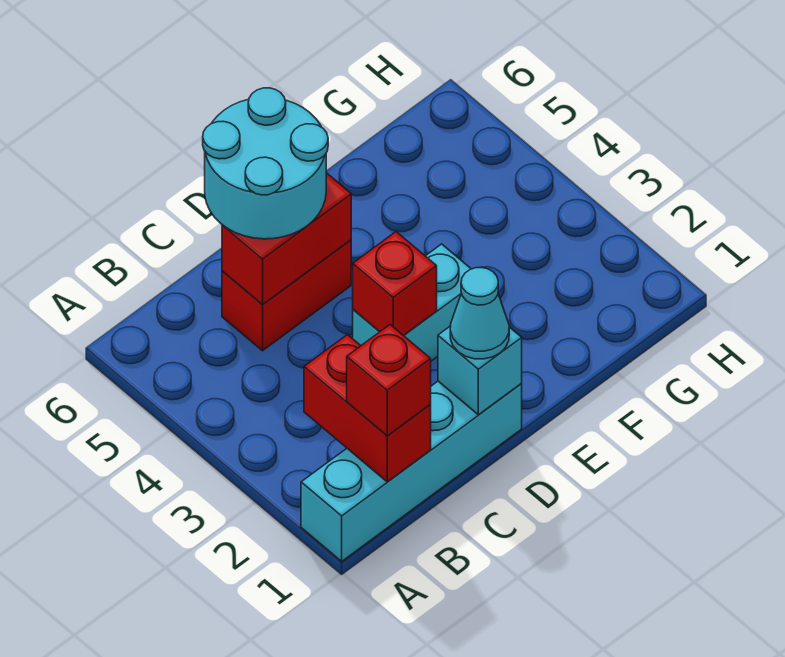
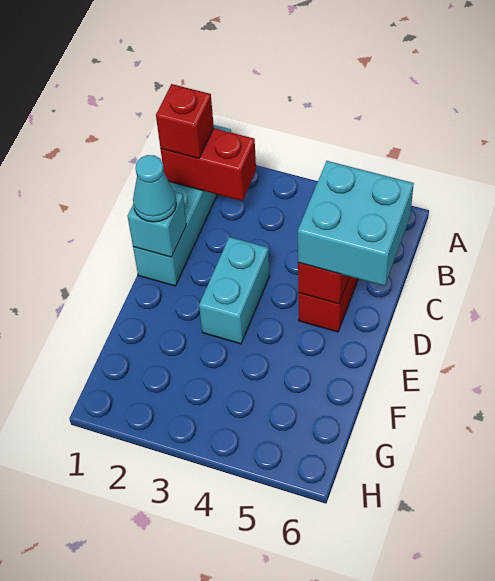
cyan 2x2 round brick [203,88,328,239] -> cyan 2x2 brick [298,161,414,286]
red 1x1 brick [353,232,437,336] -> none

